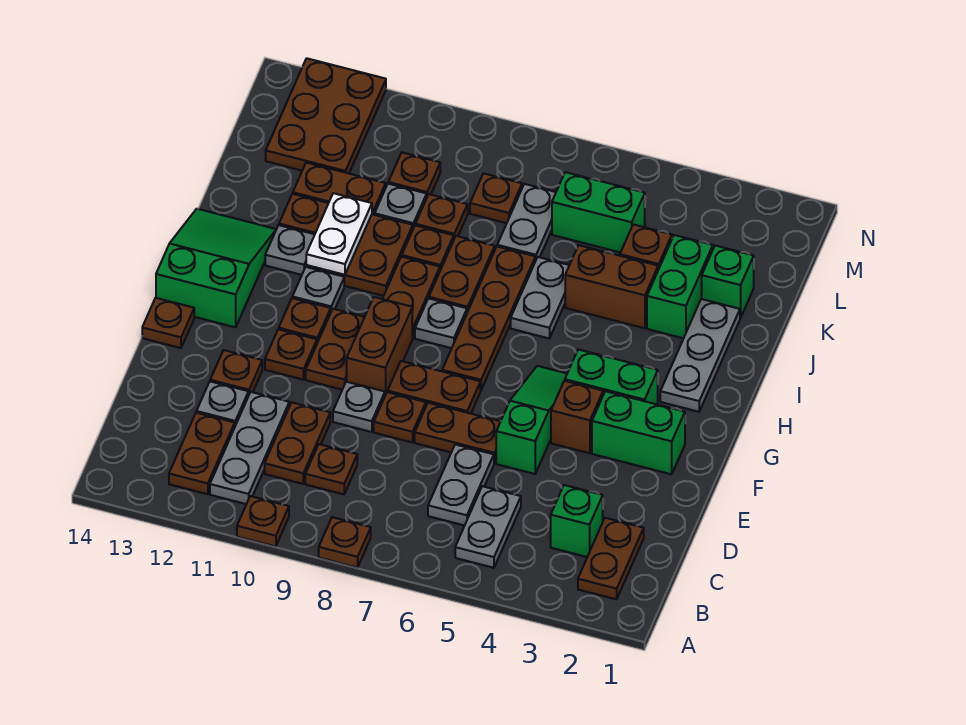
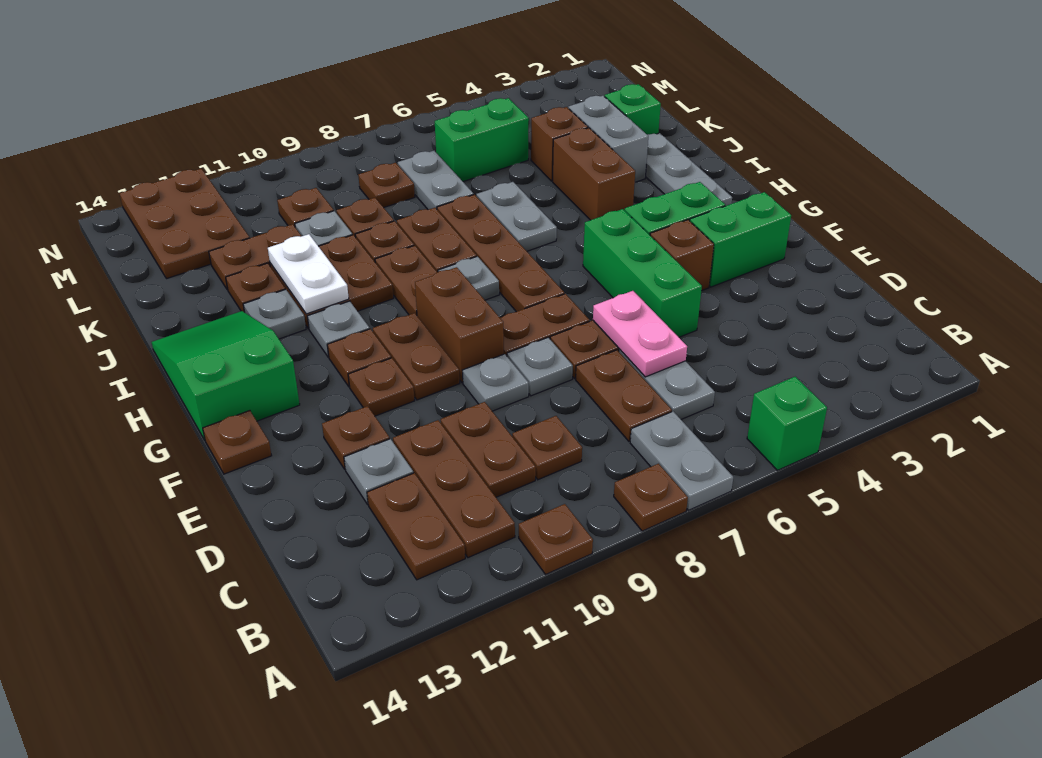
brown 1x2 plate [578,518,644,599] -> brown 1x2 plate moved to [576,350,672,441]
grey 1x2 plate [455,486,521,568] -> grey 1x2 plate moved to [630,411,733,510]
grey 1x3 plate [210,392,289,504] -> brown 1x3 plate [393,420,515,558]
green 1x1 brick [551,485,603,557] -> green 1x1 brick moved to [747,377,827,470]
none -> pink 1x2 plate [593,291,687,377]
green 1x3 slope [496,366,567,474] -> green 1x3 brick [583,209,702,337]
brown 1x1 plate [374,392,426,442] -> grey 1x1 plate [507,338,573,396]
green 1x2 brick [647,235,713,338] -> grey 1x2 brick [568,96,648,182]
brown 1x2 brick [565,245,658,328] -> brown 1x2 brick turned to [553,128,635,220]

